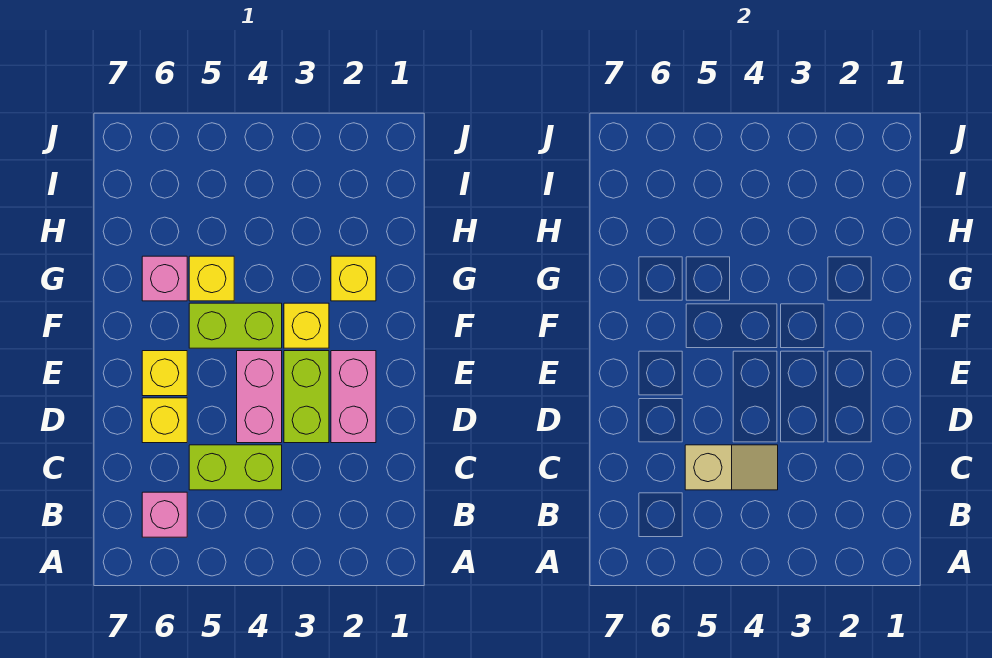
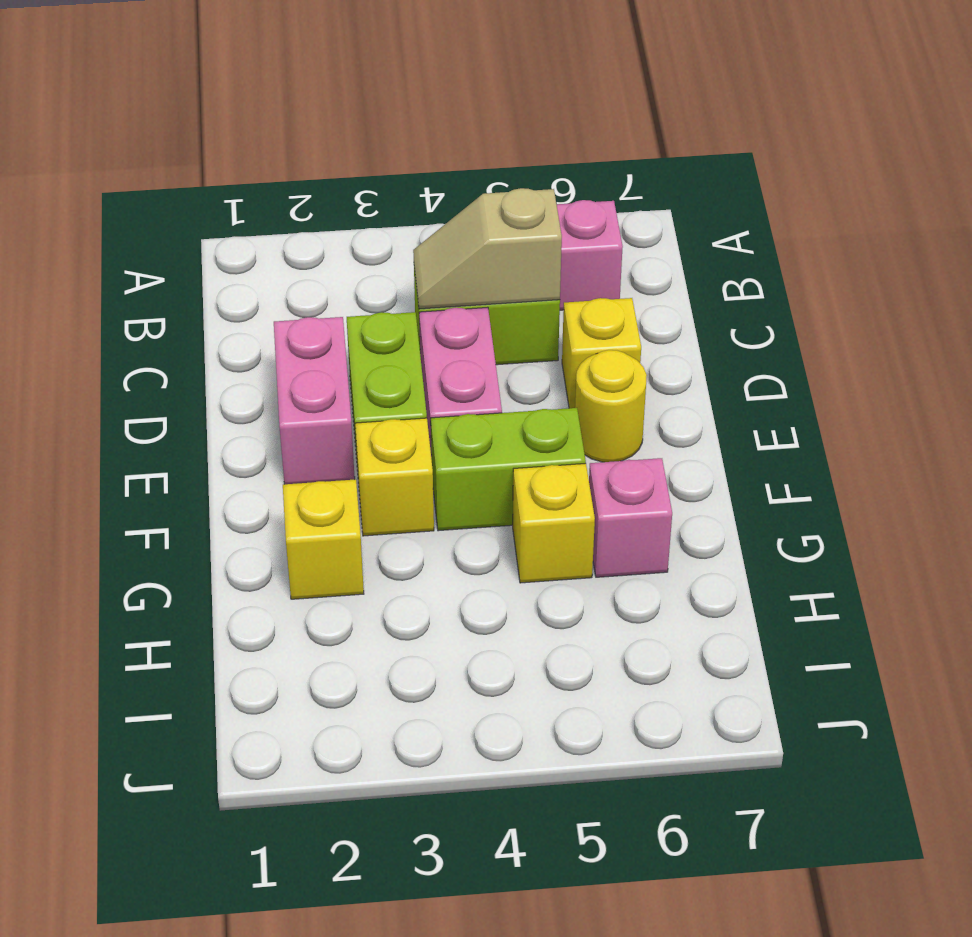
yellow 1x1 brick [142,351,187,396] -> yellow 1x1 round brick [575,350,647,462]

